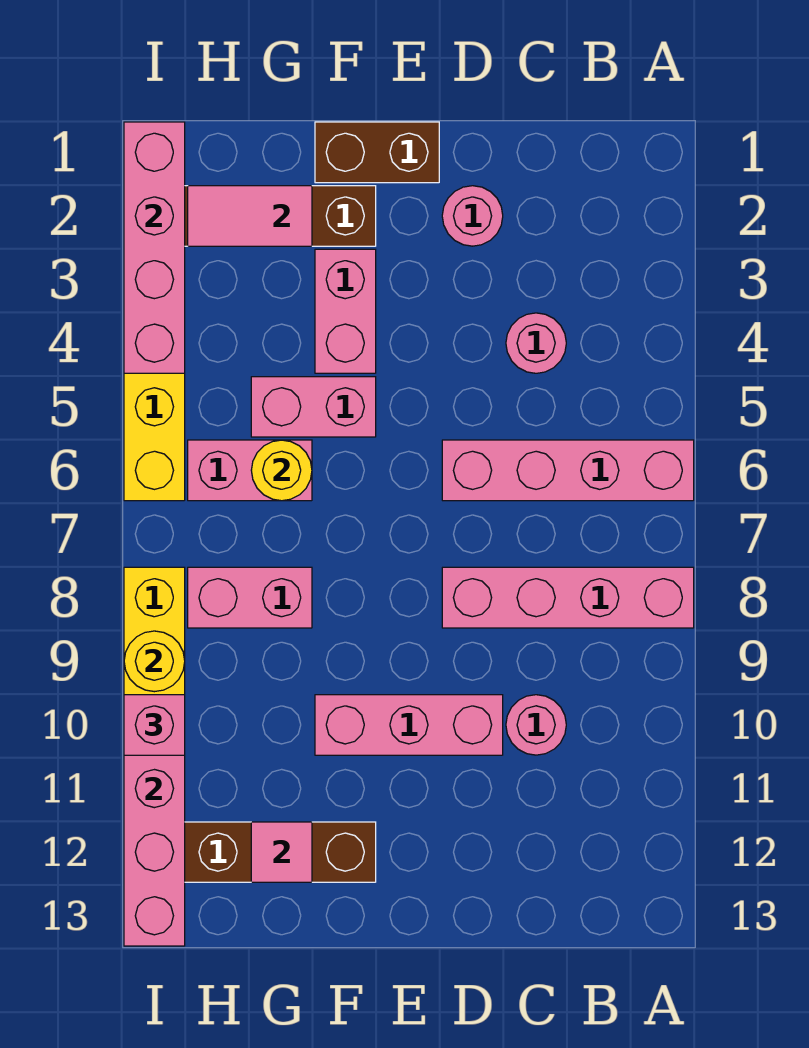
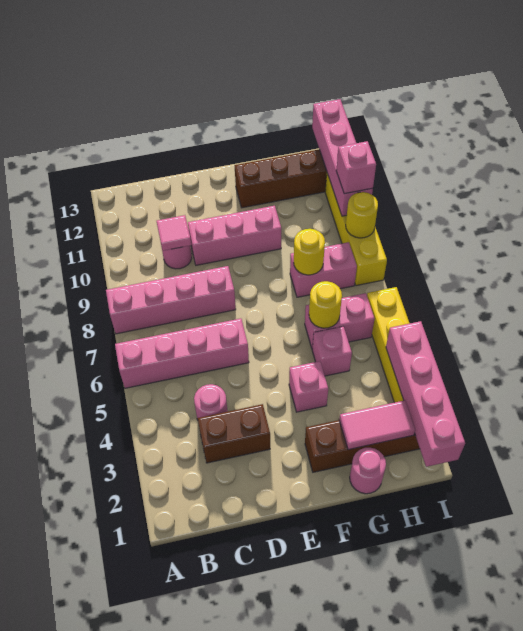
pink 1x1 round brick [442,186,503,246] -> pink 1x1 round brick moved to [350,448,386,494]
brown 1x2 brick [315,122,439,183] -> brown 1x2 brick moved to [198,404,270,463]
pink 1x2 brick [315,249,376,373] -> pink 1x1 brick [289,361,328,412]
pink 1x2 brick [251,377,376,437] -> pink 1x1 brick [312,327,352,376]
none -> yellow 1x1 round brick [294,229,325,275]
pink 1x1 tile [251,822,312,882] -> pink 1x1 tile moved to [157,215,191,251]

